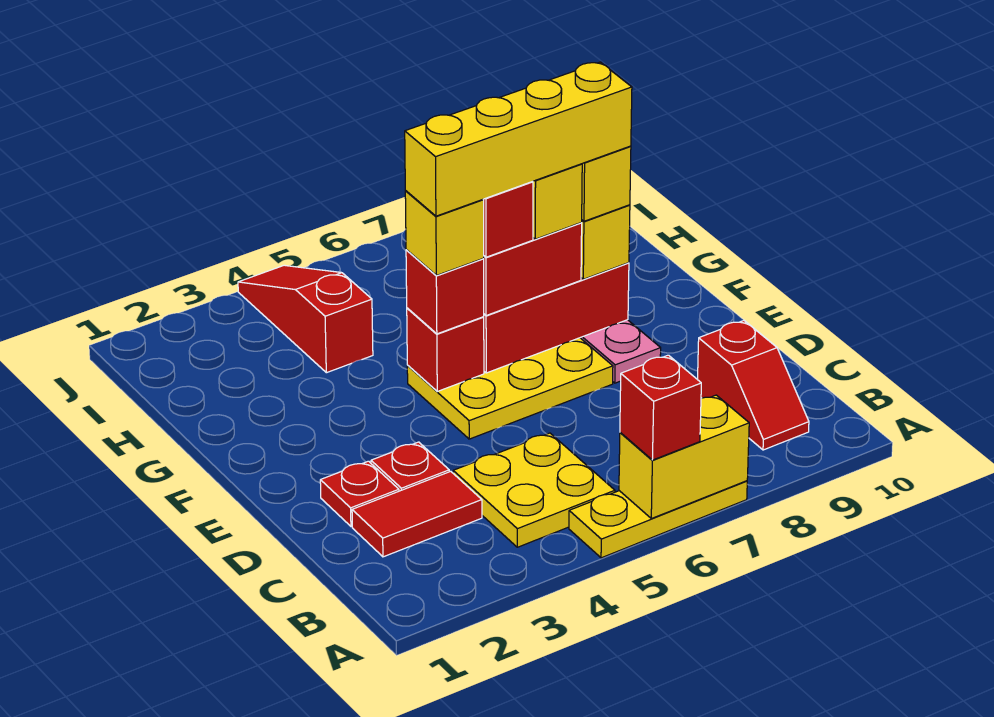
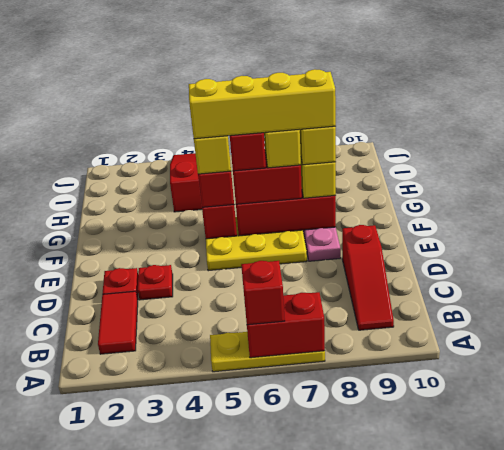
yellow 1x2 brick [619,395,749,519] -> red 1x2 brick [247,292,325,358]
yellow 2x2 plate [453,433,615,547] -> none
red 1x2 slope [698,321,809,450] -> red 1x3 slope [342,225,394,330]
red 1x2 tile [352,471,482,557] -> red 1x2 tile turned to [98,291,138,354]

